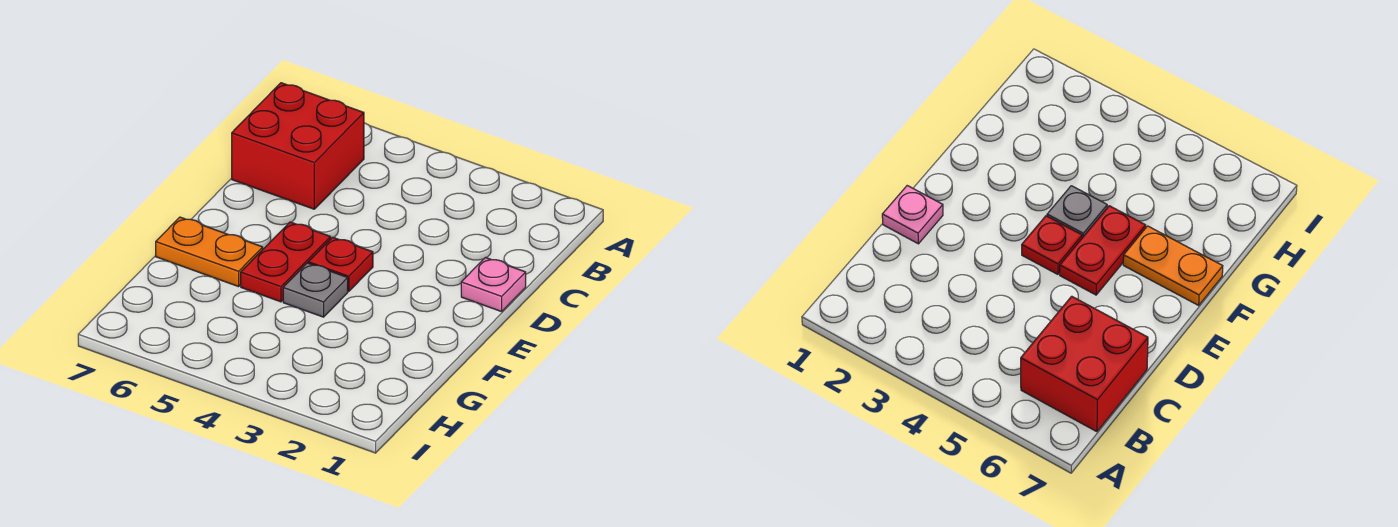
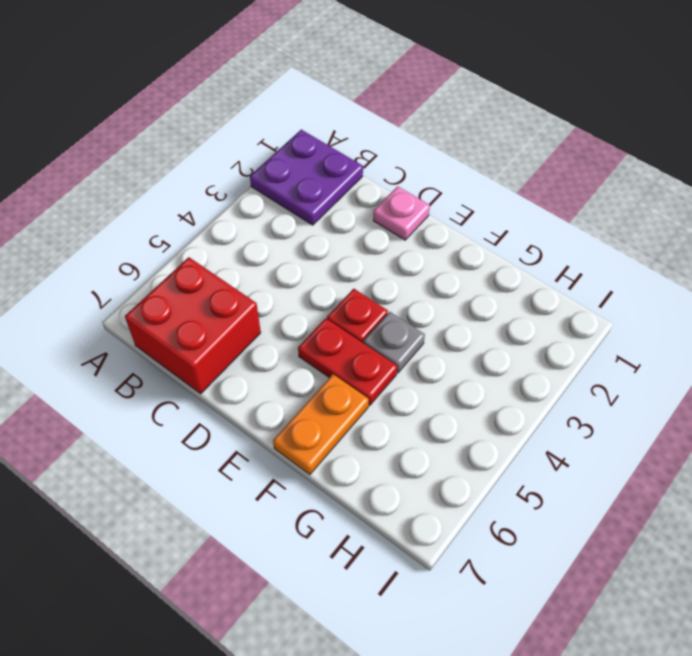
none -> purple 2x2 plate [250,130,363,225]

